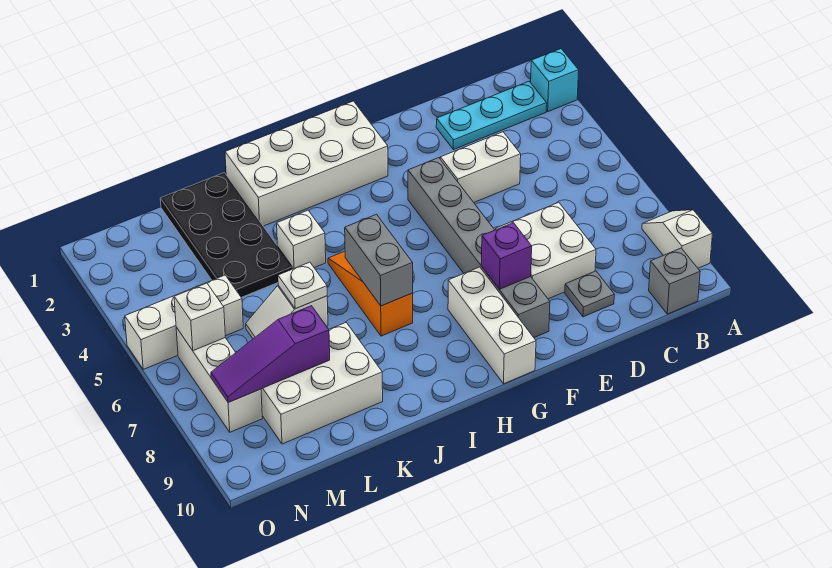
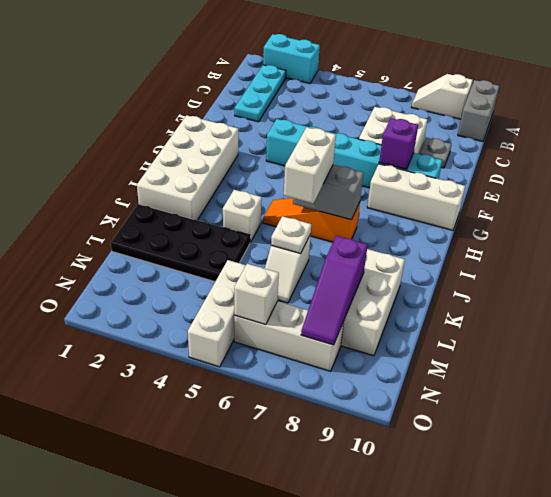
cyan 1x1 brick [531,49,579,112] -> cyan 1x2 brick [263,34,320,84]
grey 1x1 brick [649,248,700,314] -> grey 1x2 brick [458,80,499,142]
white 1x2 brick [440,132,521,202] -> white 1x2 brick moved to [284,127,336,203]
grey 1x6 brick [408,158,550,338] -> cyan 1x6 brick [266,119,442,188]

